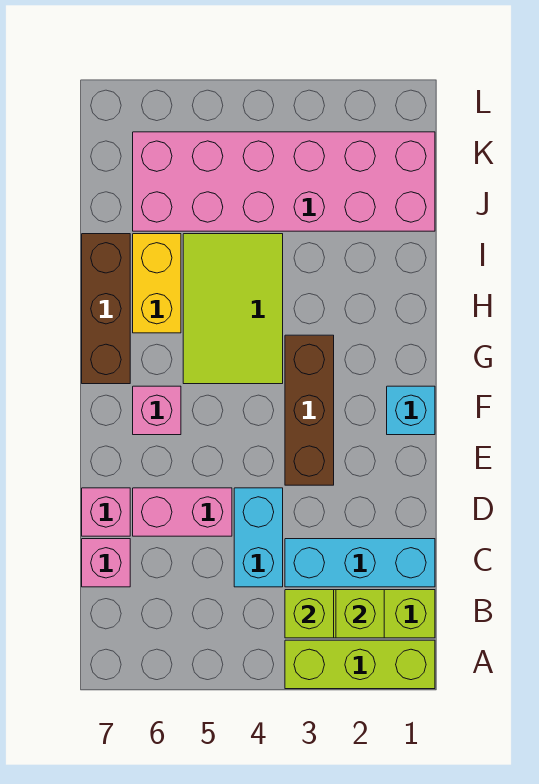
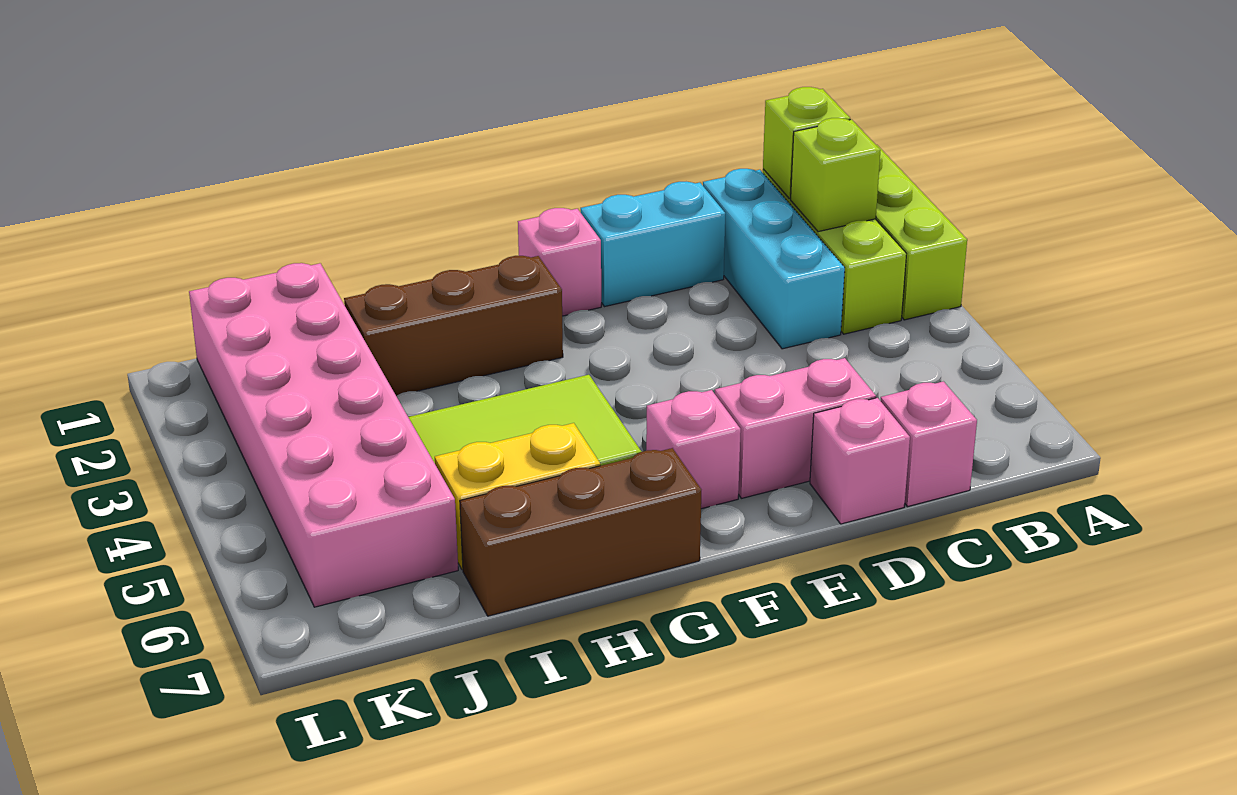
lime 1x1 brick [285,590,334,638] -> lime 1x1 brick moved to [763,87,850,199]
cyan 1x2 brick [234,488,283,587] -> cyan 1x2 brick moved to [581,182,725,307]
pink 1x2 brick [133,488,232,536] -> pink 1x2 brick turned to [715,358,876,498]
brown 1x3 brick [285,335,334,485] -> brown 1x3 brick moved to [344,256,563,396]
cyan 1x1 brick [387,386,435,435] -> pink 1x1 brick [518,208,601,316]

